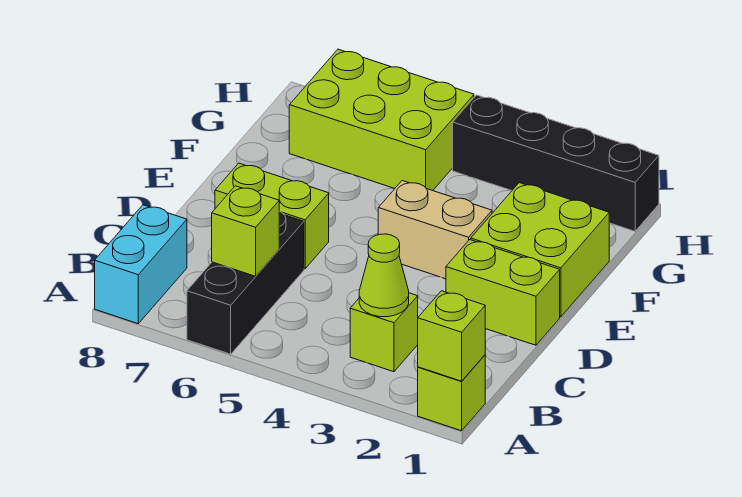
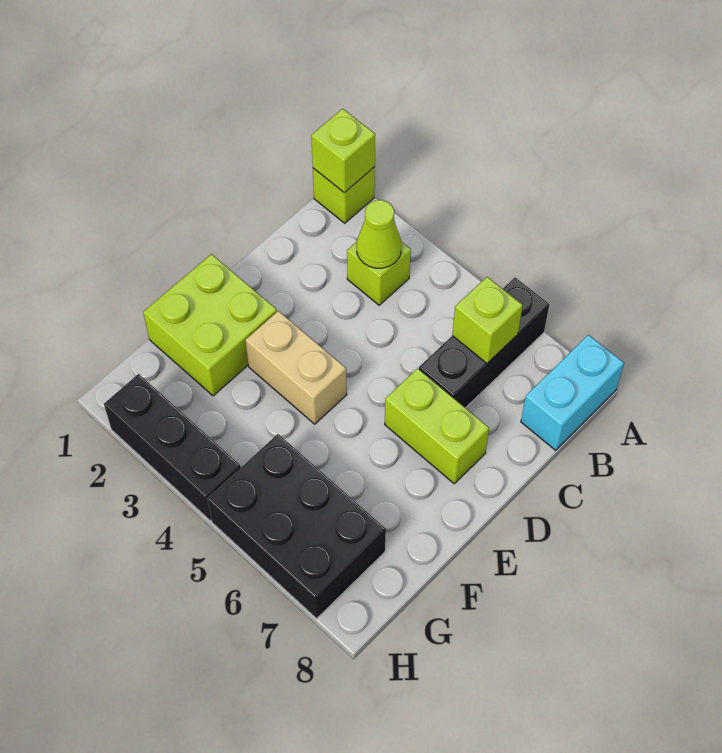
lime 1x2 brick [446,240,560,345] -> none
lime 2x3 brick [289,49,474,191] -> black 2x3 brick [207,434,386,619]
black 1x4 brick [453,95,659,231] -> black 1x3 brick [104,374,241,521]

